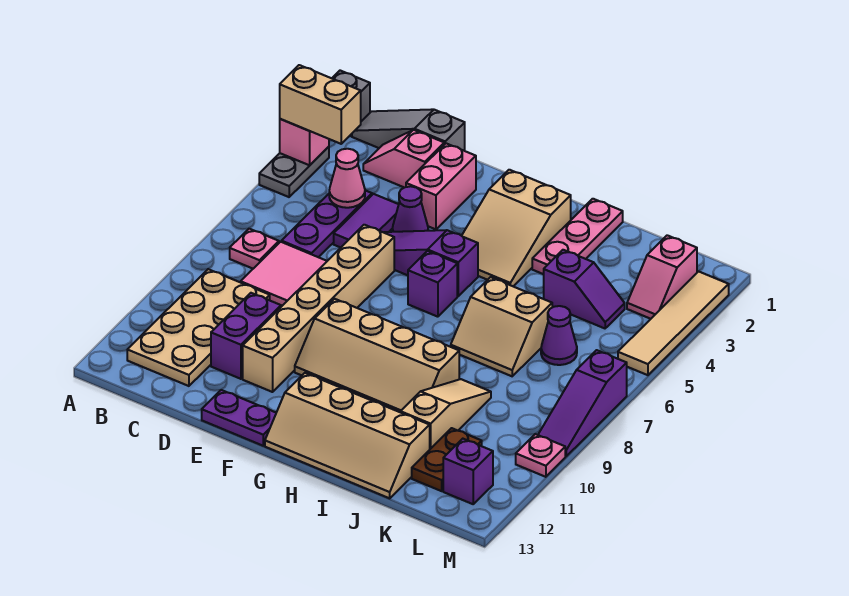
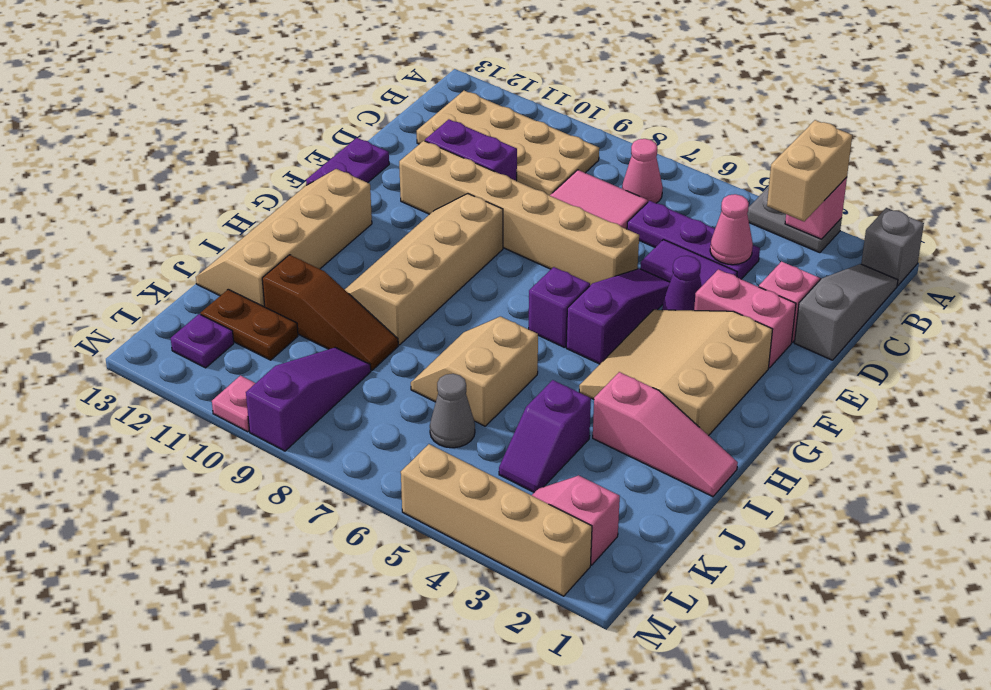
pink 1x1 plate [230,229,279,269] -> pink 1x1 cone [622,139,663,203]
tan 2x3 slope [462,170,571,286] -> tan 3x3 slope [579,310,773,436]
pink 1x3 plate [532,199,623,274] -> pink 1x3 slope [593,372,738,497]
tan 1x3 slope [401,379,491,449] -> brown 1x3 slope [262,255,398,370]
purple 1x1 cone [541,306,577,365] -> grey 1x1 cone [430,374,475,448]
purple 1x1 brick [443,439,493,504] -> purple 1x1 plate [171,314,234,368]
tan 1x4 tile [618,271,729,375] -> tan 1x4 brick [401,444,592,596]
purple 1x3 slope [538,350,627,456] -> purple 1x3 slope turned to [246,347,371,451]

